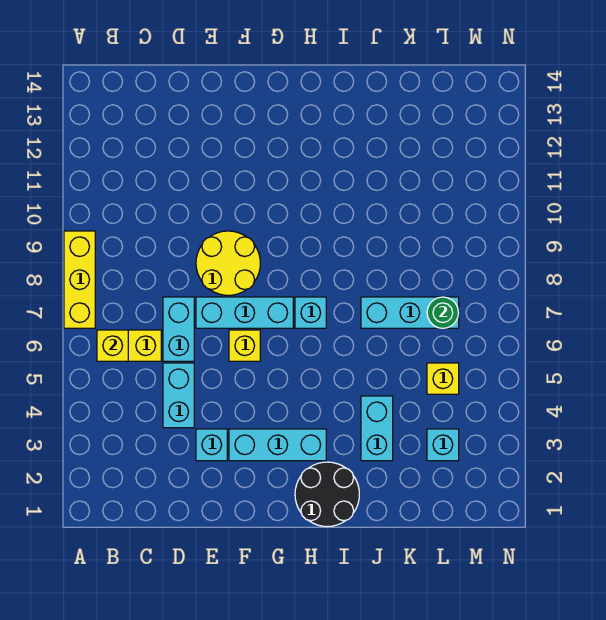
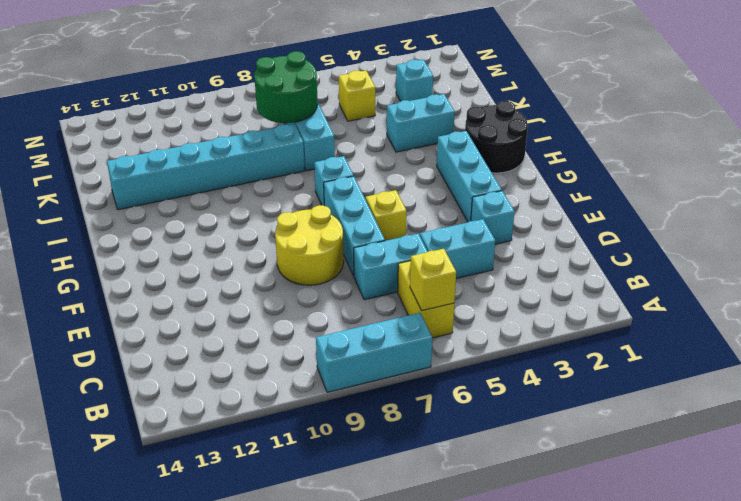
yellow 1x3 brick [64,231,95,328] -> cyan 1x3 brick [316,313,432,392]
none -> cyan 1x6 brick [107,124,305,210]
green 1x1 round brick [427,297,459,328] -> green 2x2 round brick [254,51,318,123]

